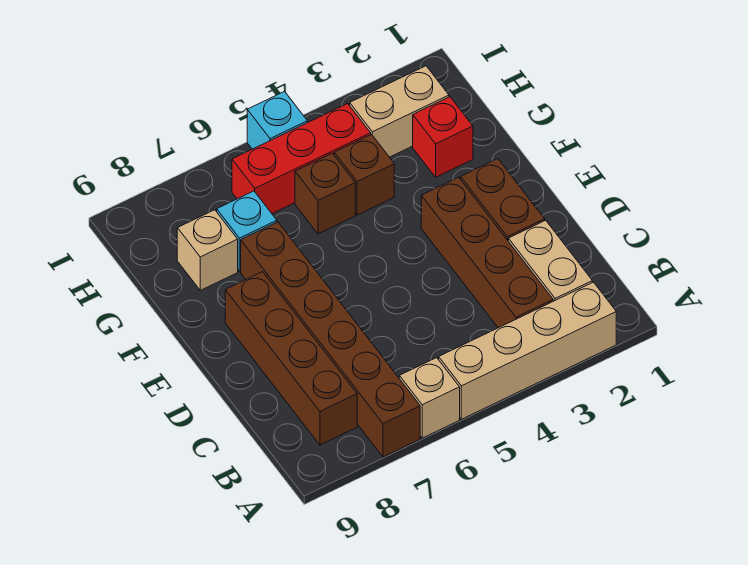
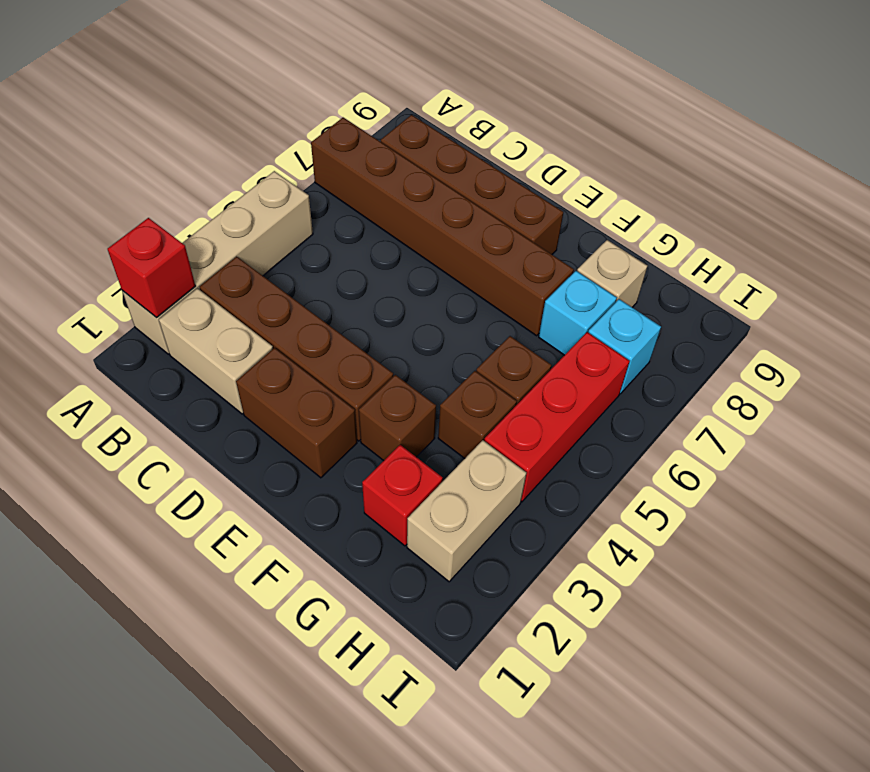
none -> red 1x1 brick [108,218,195,318]
tan 1x1 brick [399,358,460,438] -> none
none -> brown 1x1 brick [359,375,436,461]
cyan 1x1 brick [247,92,307,149] -> cyan 1x1 brick moved to [588,299,661,394]

